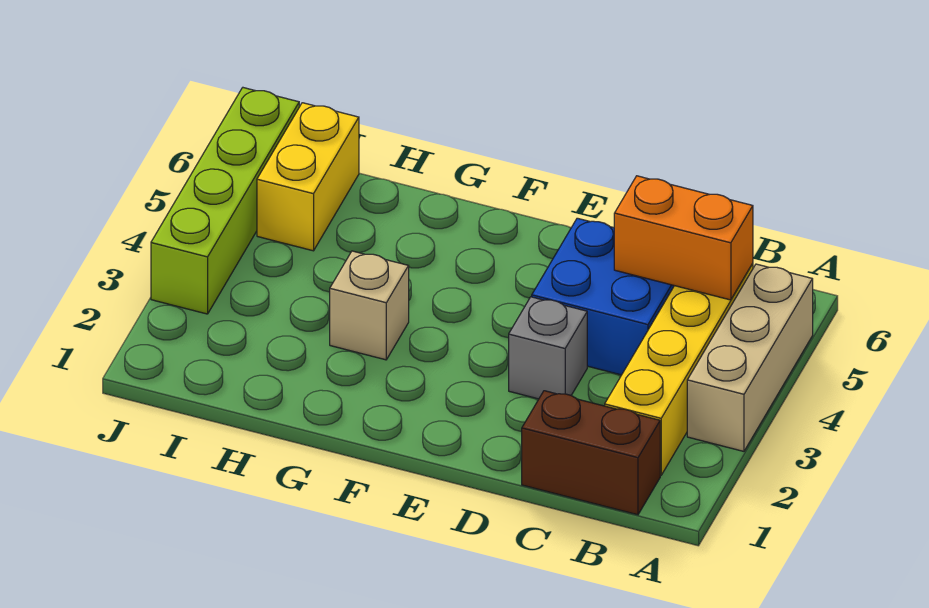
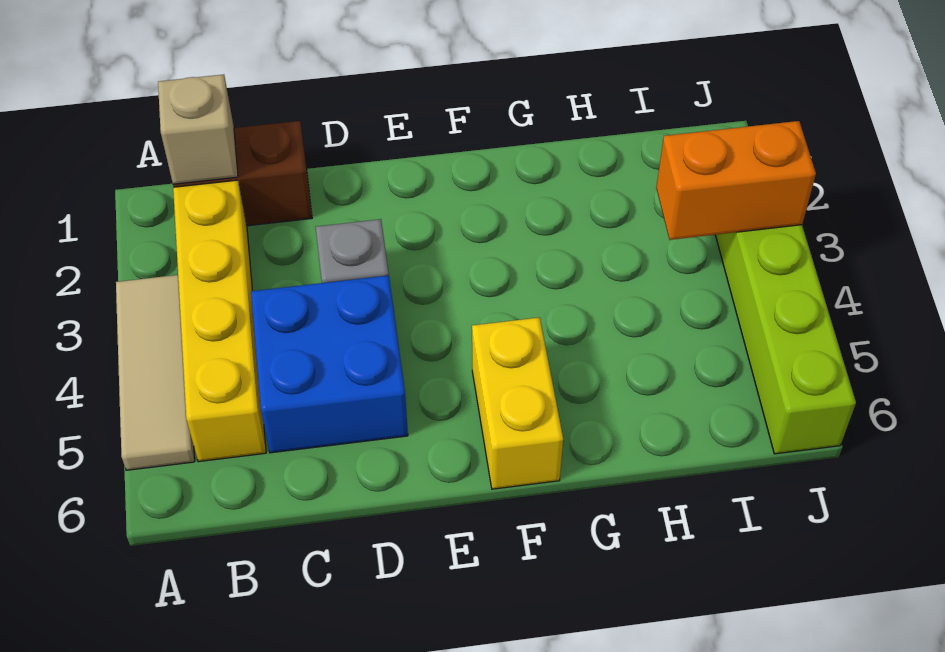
tan 1x3 brick [687,264,813,451] -> tan 1x3 tile [116,275,195,470]
orange 1x2 brick [614,176,753,300] -> orange 1x2 brick moved to [656,121,816,240]
tan 1x1 brick [330,251,409,360] -> tan 1x1 brick moved to [158,75,238,184]
yellow 1x2 brick [257,103,359,251] -> yellow 1x2 brick moved to [472,317,563,489]

